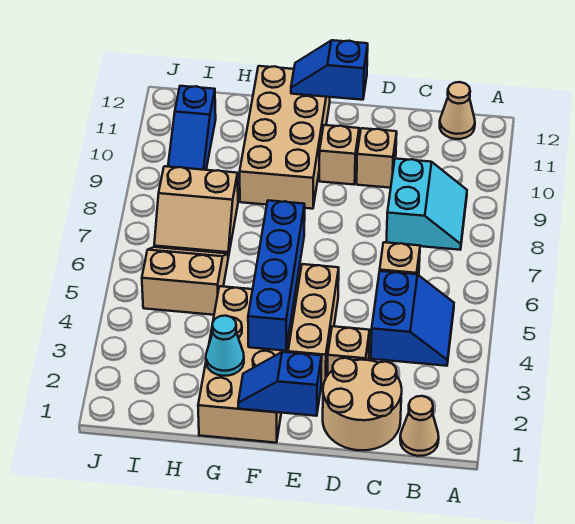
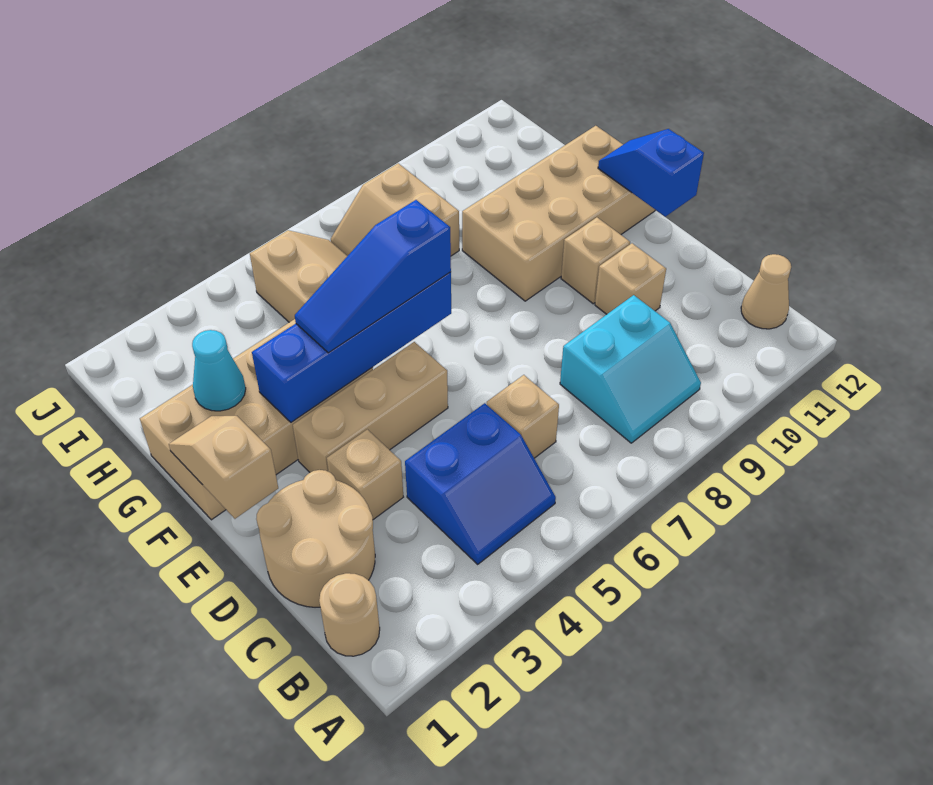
tan 1x1 cone [400,396,439,456] -> tan 1x1 round brick [319,573,380,656]
blue 1x2 slope [238,352,322,416] -> tan 1x2 slope [169,416,278,519]
blue 1x3 slope [168,86,216,170] -> blue 1x3 slope moved to [295,200,451,353]

